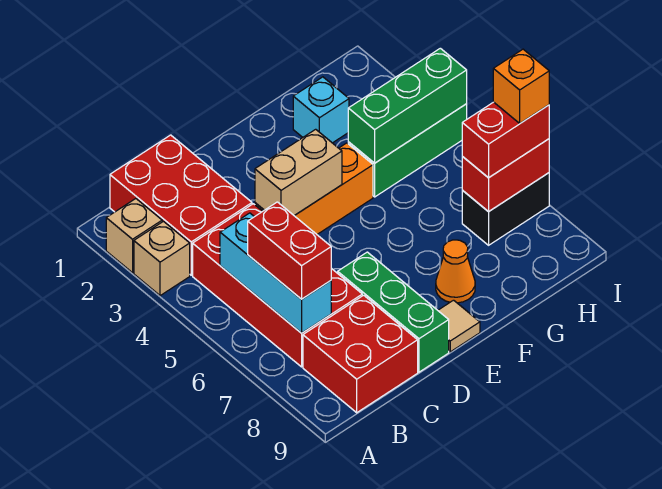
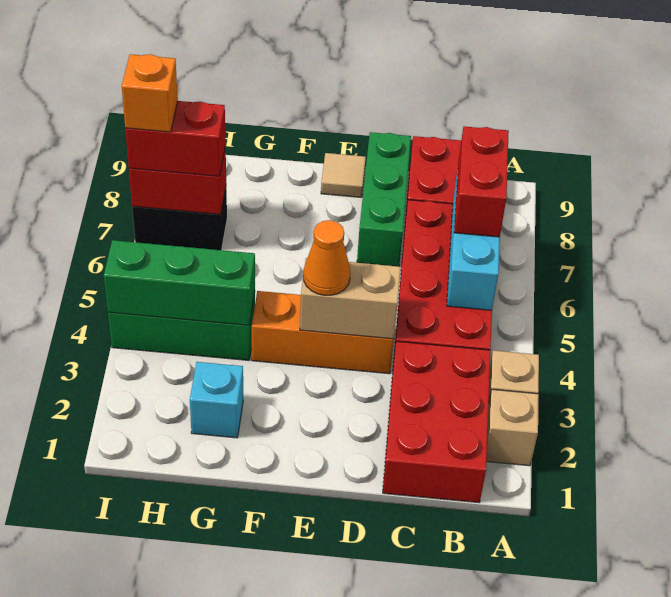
orange 1x1 cone [436,240,475,303] -> orange 1x1 cone moved to [303,220,351,295]

